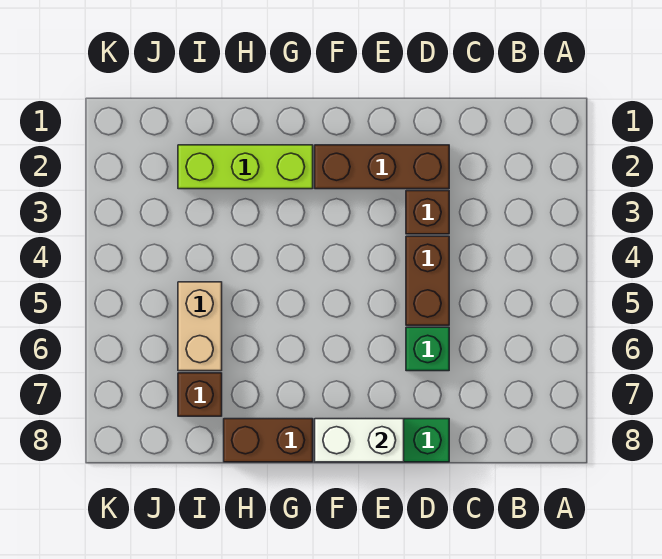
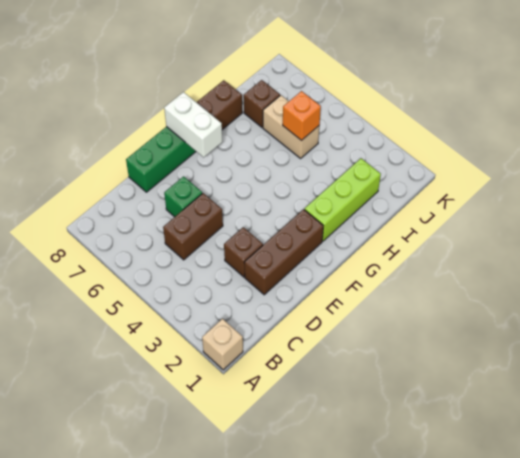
none -> tan 1x1 brick [202,319,243,370]
brown 1x2 brick [406,236,449,325] -> brown 1x2 brick turned to [163,193,223,260]
white 1x2 brick [315,419,404,462] -> white 1x2 brick turned to [164,92,223,157]
none -> orange 1x1 brick [283,91,321,141]

